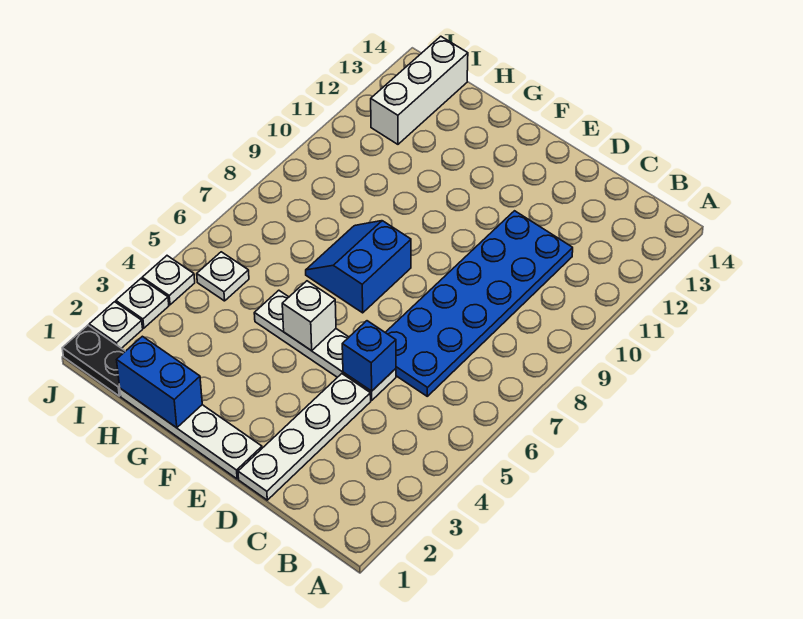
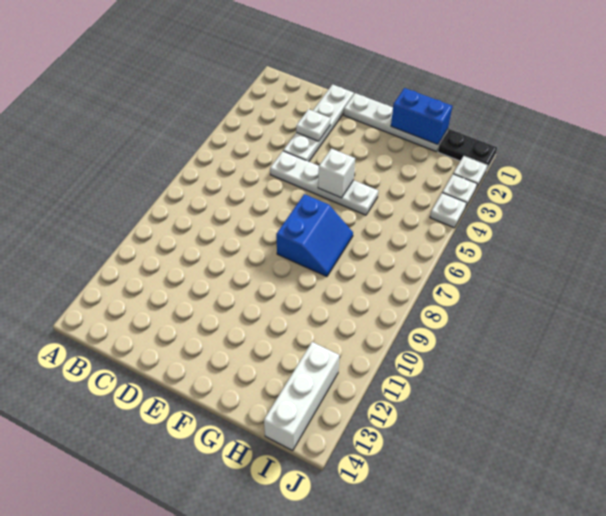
blue 2x6 plate [385,211,573,396] -> none
blue 1x1 brick [342,321,396,391] -> none
white 1x1 plate [197,252,249,301] -> white 1x1 plate moved to [296,109,331,141]

